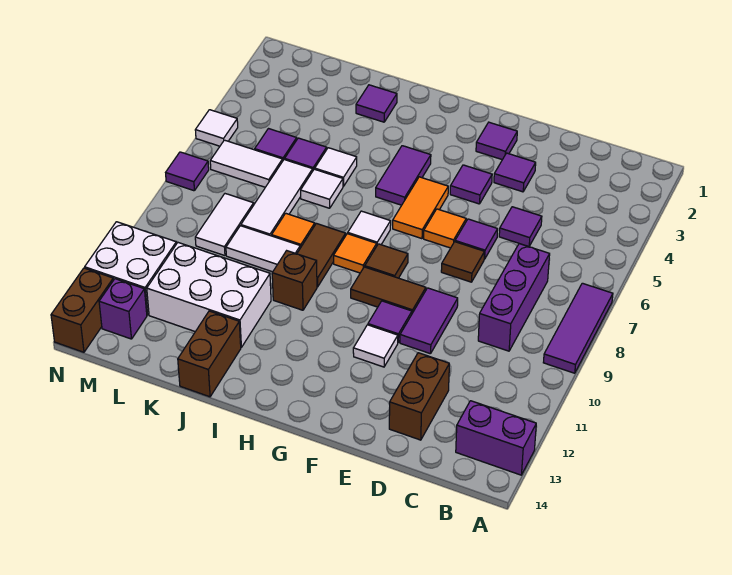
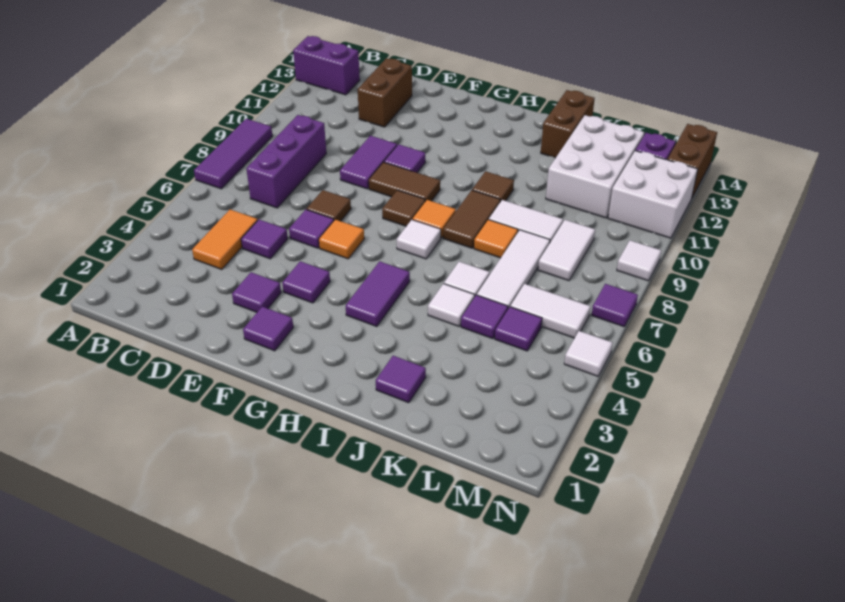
white 1x1 tile [353,325,398,367] -> white 1x1 tile moved to [617,240,661,281]
orange 1x2 tile [393,177,448,239] -> orange 1x2 tile moved to [192,209,258,269]
brown 1x1 brick [272,251,317,310] -> brown 1x1 tile [472,171,514,202]
white 2x3 brick [147,243,271,347] -> white 2x3 brick turned to [546,115,644,218]

